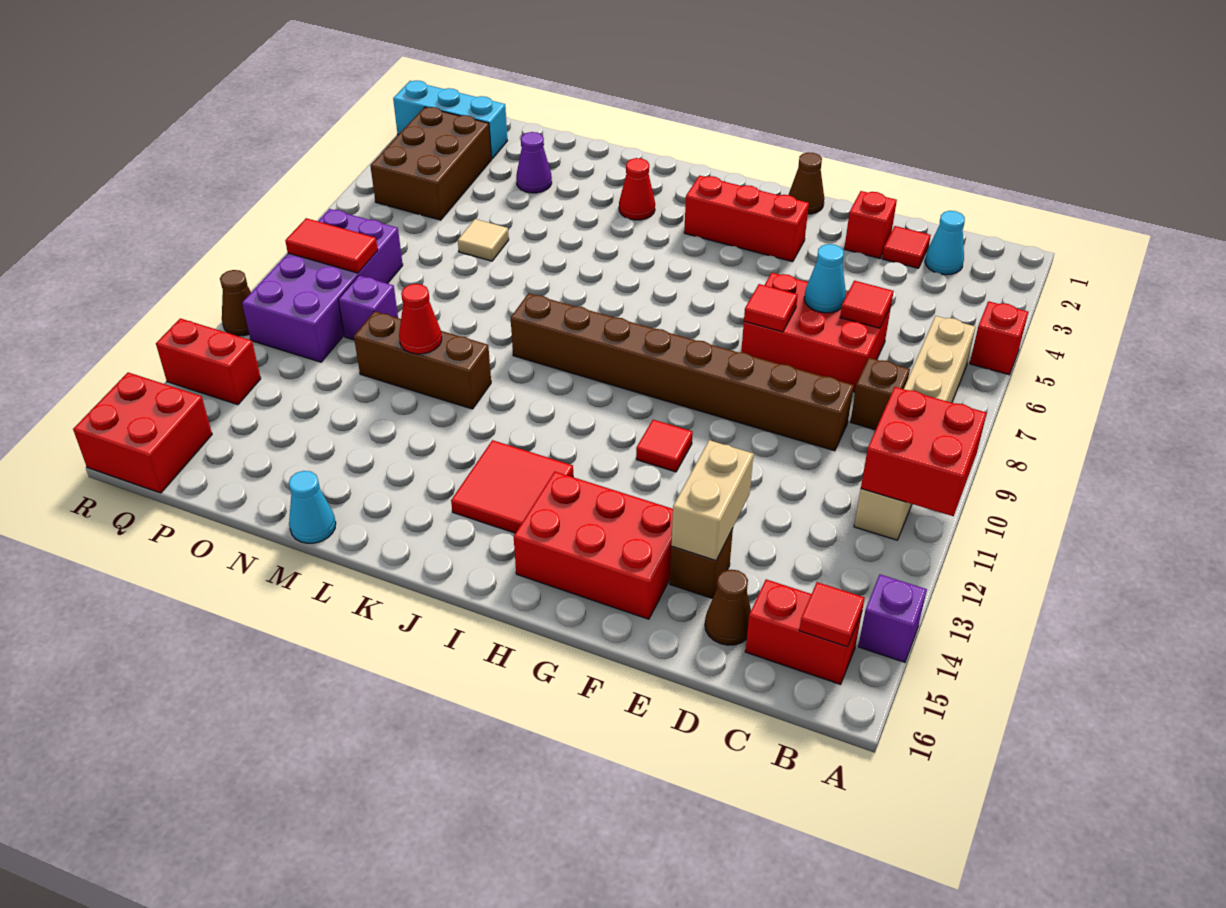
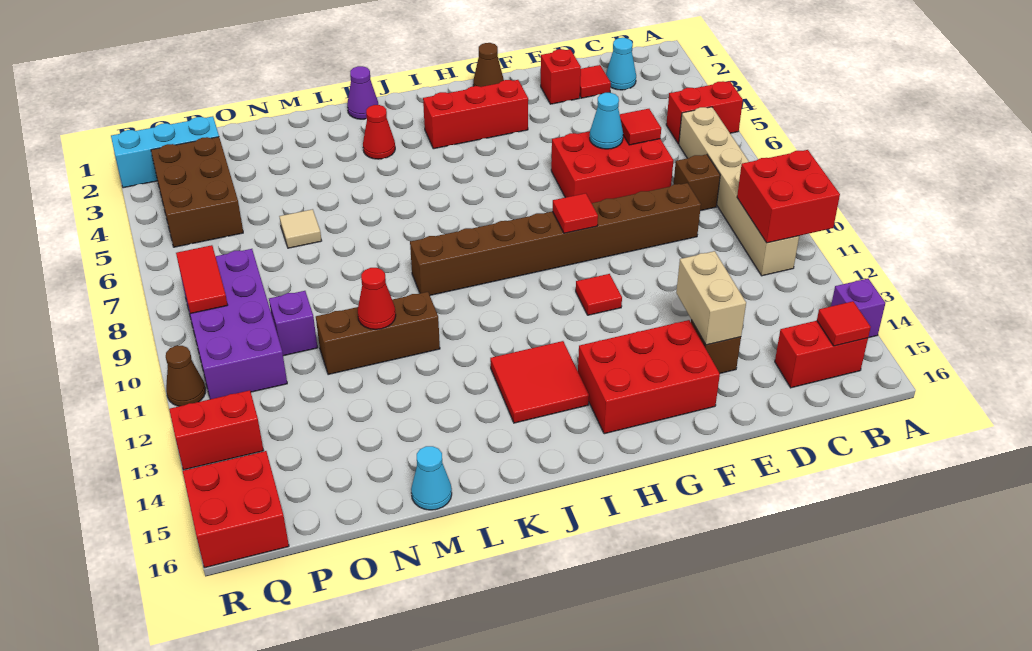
red 1x1 brick [970,301,1028,375] -> red 1x2 brick [666,81,743,144]
brown 1x1 cone [705,570,751,645] -> none
red 1x1 tile [744,284,798,332] -> red 1x1 tile moved to [553,193,598,233]
purple 1x1 cone [516,132,552,193] -> purple 1x1 cone moved to [347,66,378,119]
red 1x2 tile [285,218,378,273] -> red 1x2 tile turned to [176,245,227,314]

